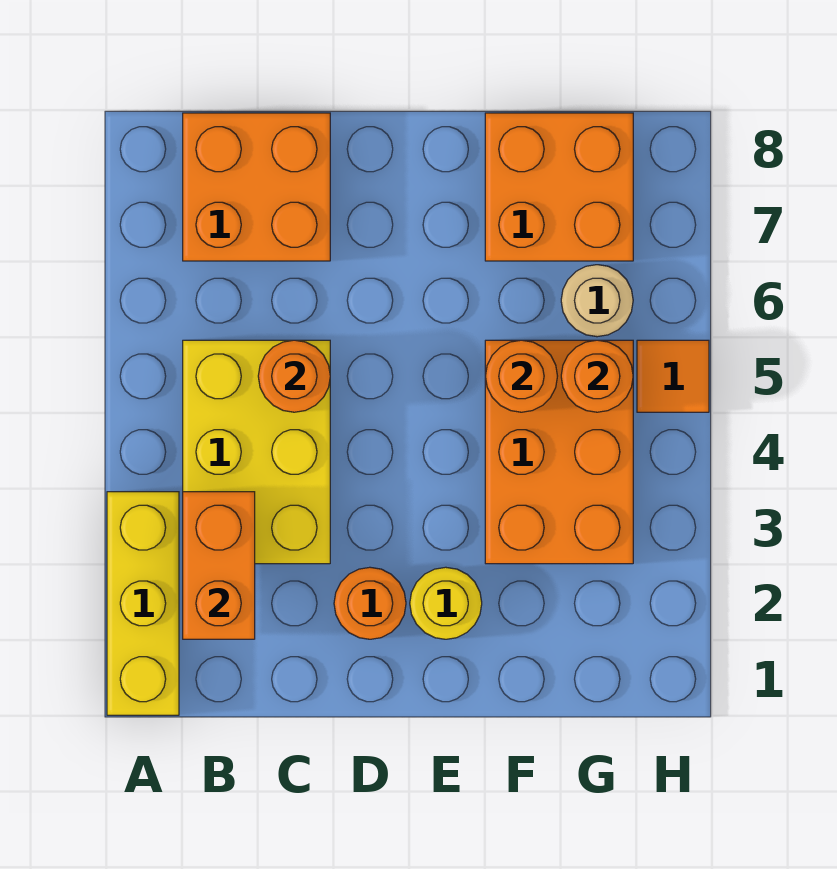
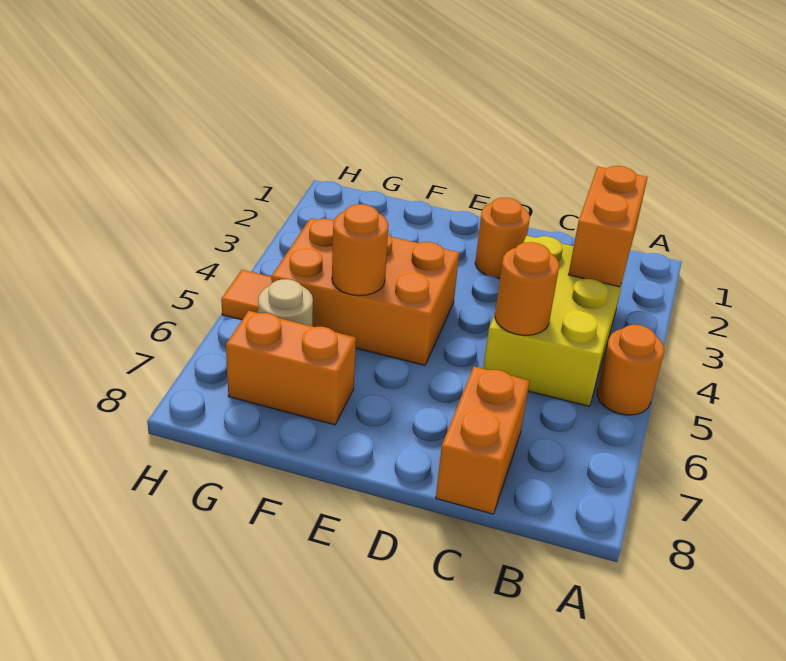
yellow 1x3 brick [107,492,179,715] -> none
orange 2x2 brick [183,113,330,261] -> orange 1x2 brick [436,367,530,514]
yellow 1x1 round brick [410,567,482,639] -> none
orange 2x3 brick [485,340,633,564] -> orange 2x3 brick turned to [271,218,459,365]
orange 2x2 brick [485,113,633,261] -> orange 1x2 brick [226,311,356,425]
orange 1x1 round brick [561,340,633,412] -> orange 1x1 round brick moved to [597,325,664,415]

